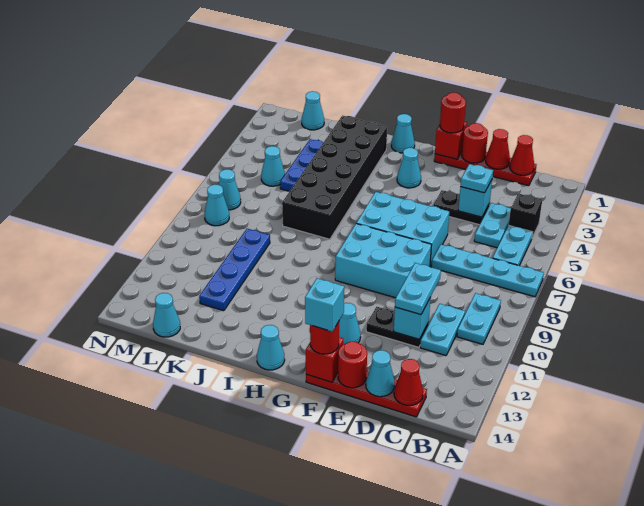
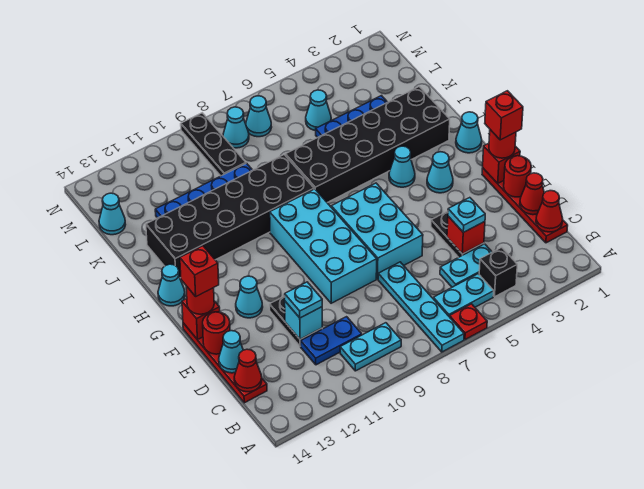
none -> red 1x1 plate [450,304,487,340]
cyan 1x2 plate [420,304,465,356] -> blue 1x2 plate [301,317,362,365]
cyan 1x1 brick [458,180,492,217] -> red 1x1 brick [447,216,485,254]
cyan 1x2 plate [395,263,441,315] -> cyan 1x1 plate [285,282,322,318]
cyan 2x3 brick [335,224,432,298] -> cyan 2x4 brick [270,189,377,303]
none -> red 1x1 brick [485,91,523,140]
cyan 1x1 brick [305,278,344,332] -> red 1x1 brick [180,246,219,296]
none -> black 2x6 brick [146,155,314,278]
cyan 1x1 cone [302,91,324,130] -> cyan 1x1 cone moved to [389,146,415,187]
none -> black 1x3 plate [181,113,246,176]

